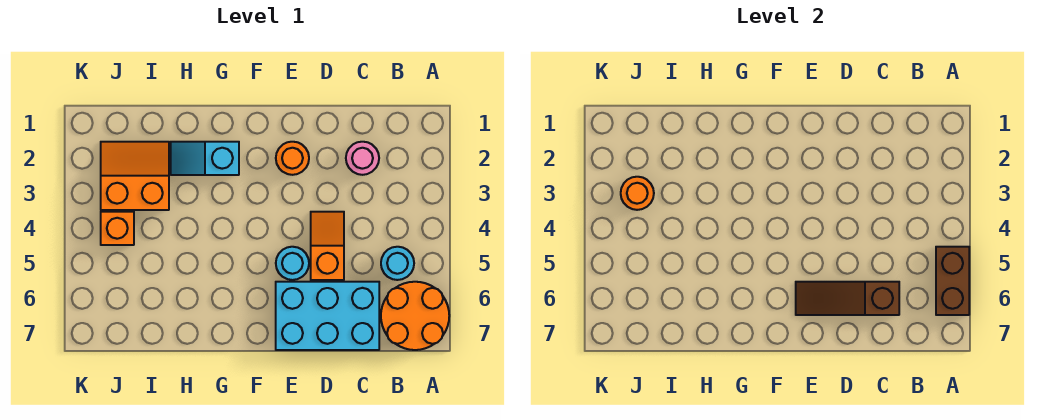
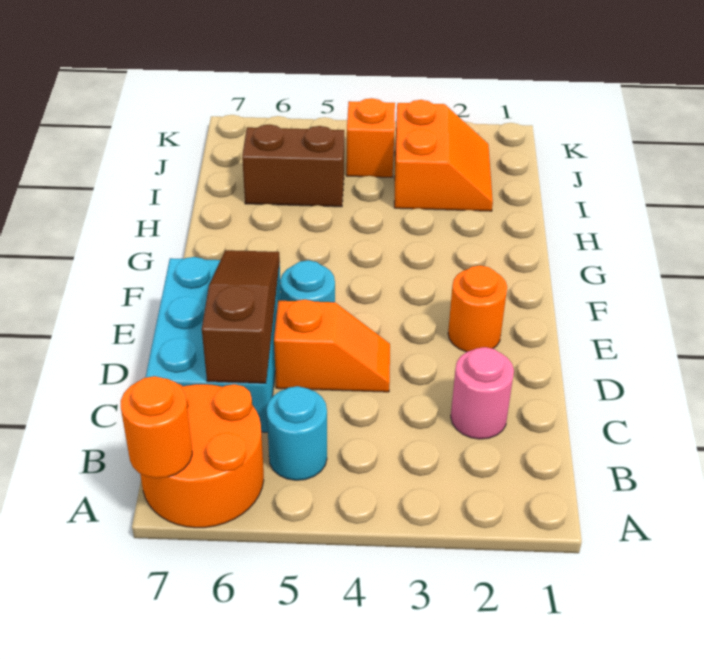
brown 1x2 brick [936,247,969,315] -> brown 1x2 brick moved to [242,124,344,207]
cyan 1x2 slope [171,142,239,175] -> none
orange 1x1 round brick [621,177,654,210] -> orange 1x1 round brick moved to [121,376,192,478]

